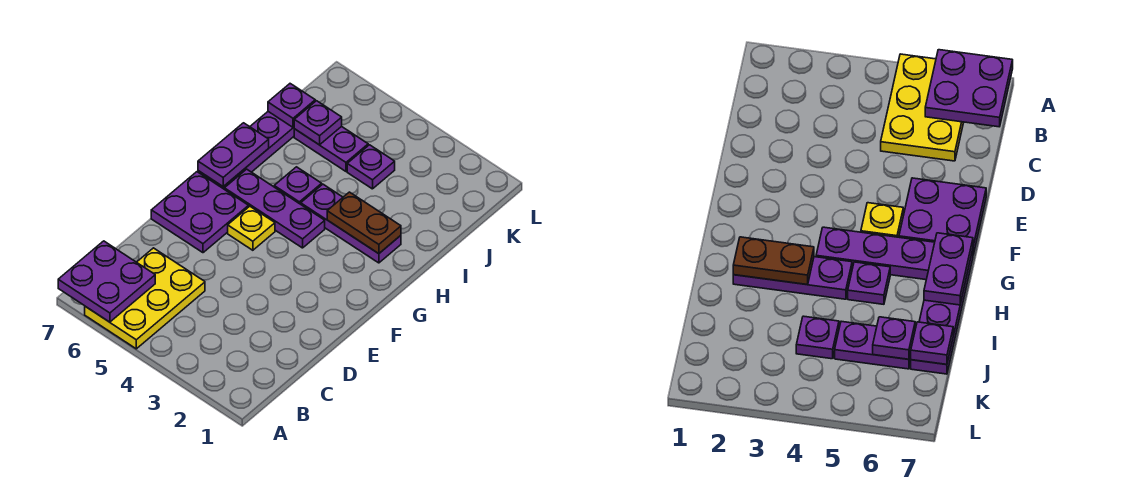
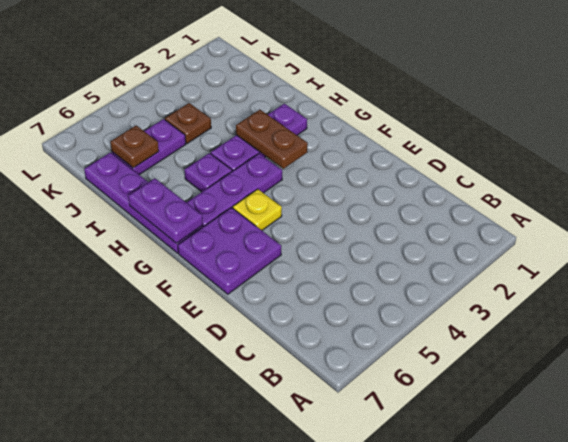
yellow 2x3 plate [85,248,205,349] -> none
purple 2x2 plate [58,241,155,322] -> none
brown 1x2 plate [327,192,401,254] -> brown 1x2 plate turned to [236,110,308,169]
purple 1x1 plate [347,145,395,189] -> brown 1x1 plate [165,103,211,144]
purple 1x1 plate [294,101,342,145] -> brown 1x1 plate [110,126,159,168]
purple 1x1 plate [268,84,315,127] -> none

